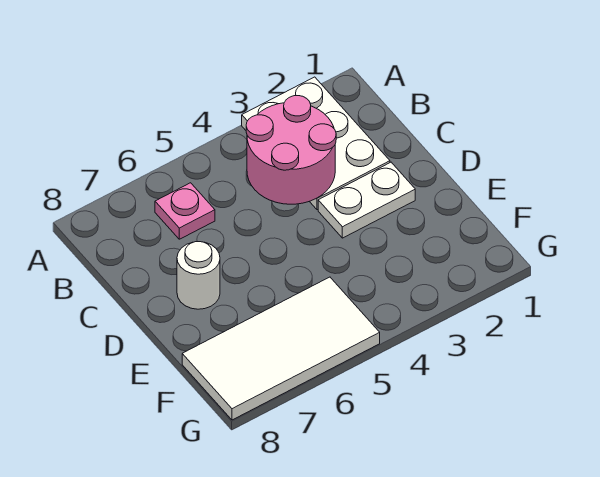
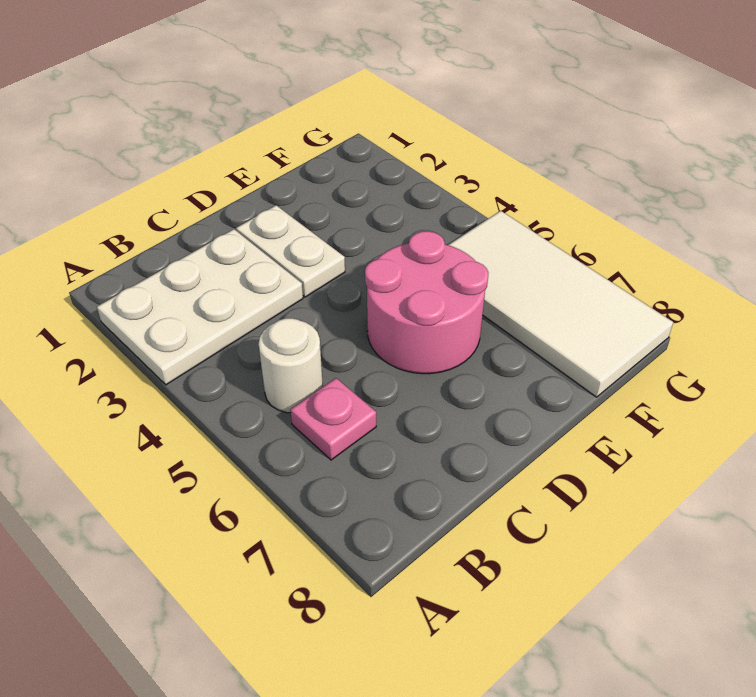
pink 2x2 round brick [246,96,336,204] -> pink 2x2 round brick moved to [365,231,488,374]
white 1x1 round brick [177,242,220,309] -> white 1x1 round brick moved to [259,318,323,413]

